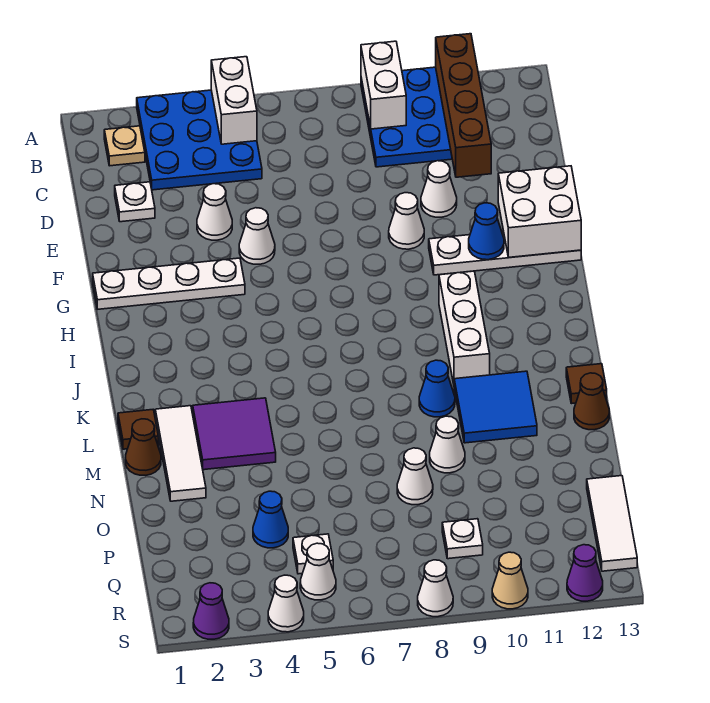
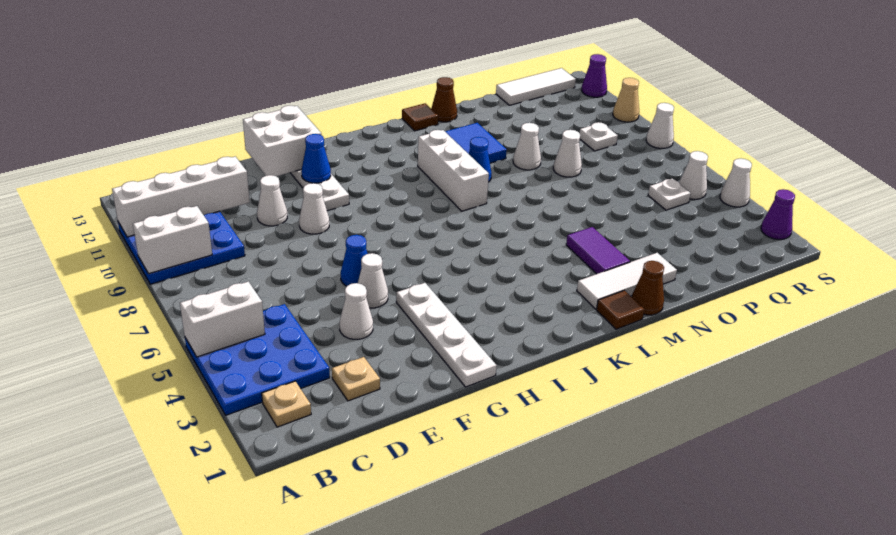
brown 1x4 brick [436,34,491,177] -> white 1x4 brick [112,157,250,237]
white 1x1 plate [115,182,155,222] -> tan 1x1 plate [332,357,380,401]
white 1x3 brick [439,271,490,384] -> white 1x3 brick turned to [418,130,489,211]
purple 2x2 tile [193,398,276,470] -> purple 1x2 tile [566,227,630,274]
blue 1x1 cone [253,491,288,548] -> blue 1x1 cone moved to [341,235,367,286]

